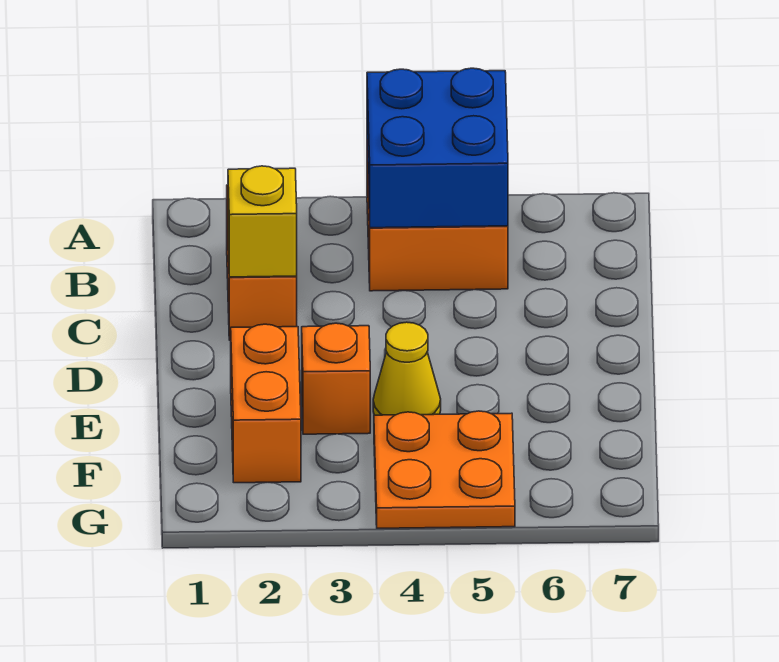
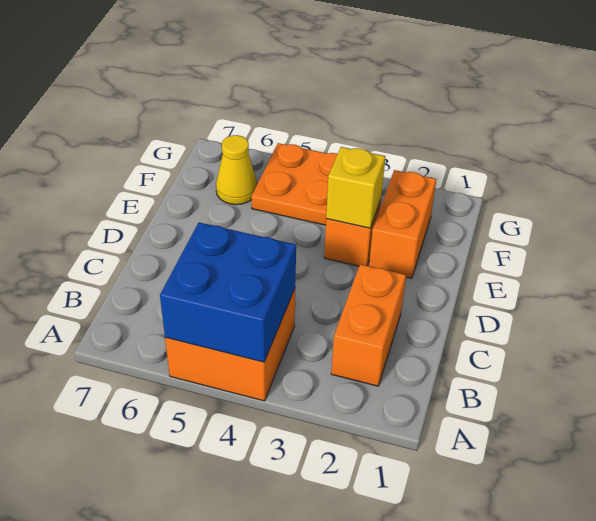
yellow 1x1 brick [228,166,297,277] -> yellow 1x1 brick moved to [326,147,385,228]
yellow 1x1 cone [373,322,441,415] -> yellow 1x1 cone moved to [216,135,257,205]

